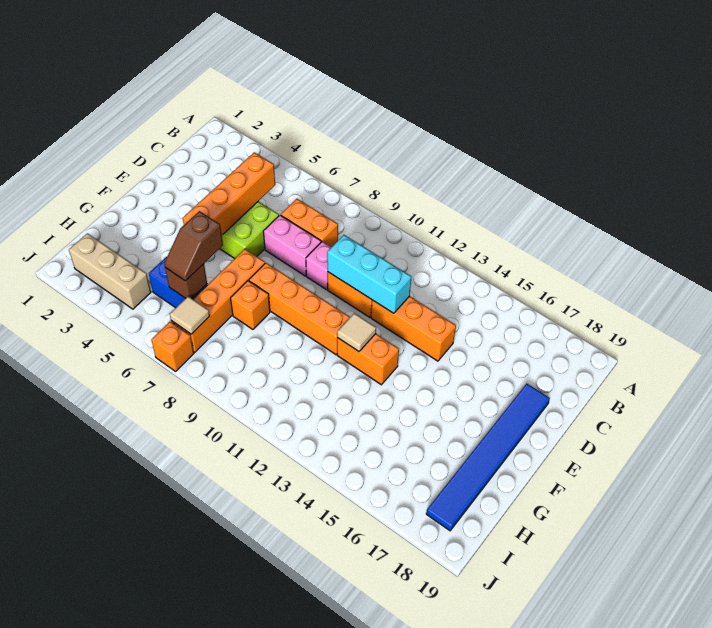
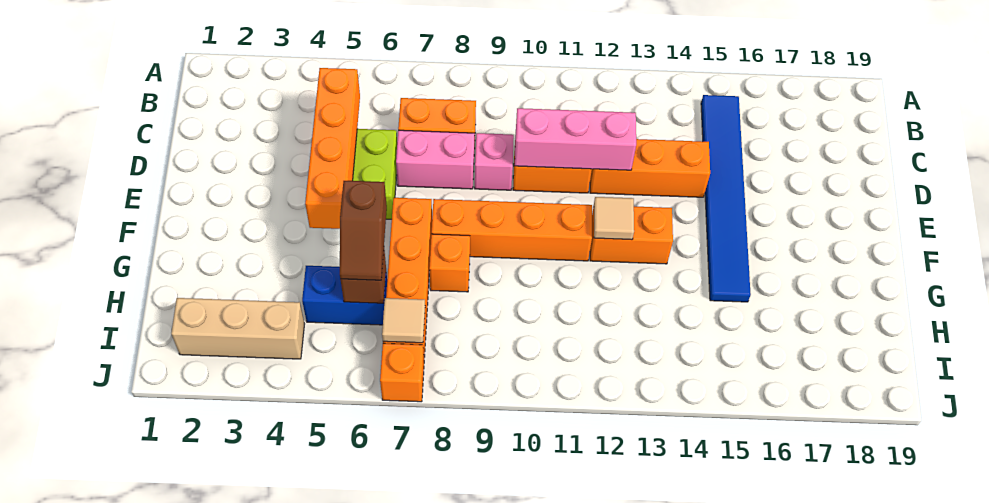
cyan 1x3 brick [327,235,411,313] -> pink 1x3 brick [515,108,636,170]
blue 1x6 tile [426,384,550,531] -> blue 1x6 tile moved to [701,95,751,302]

